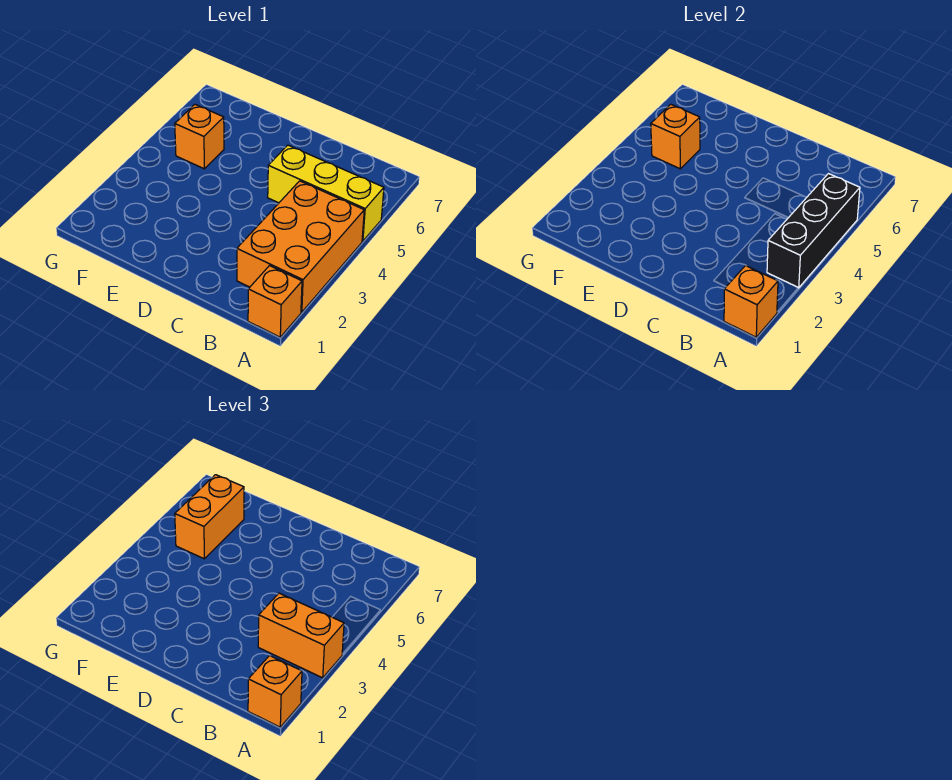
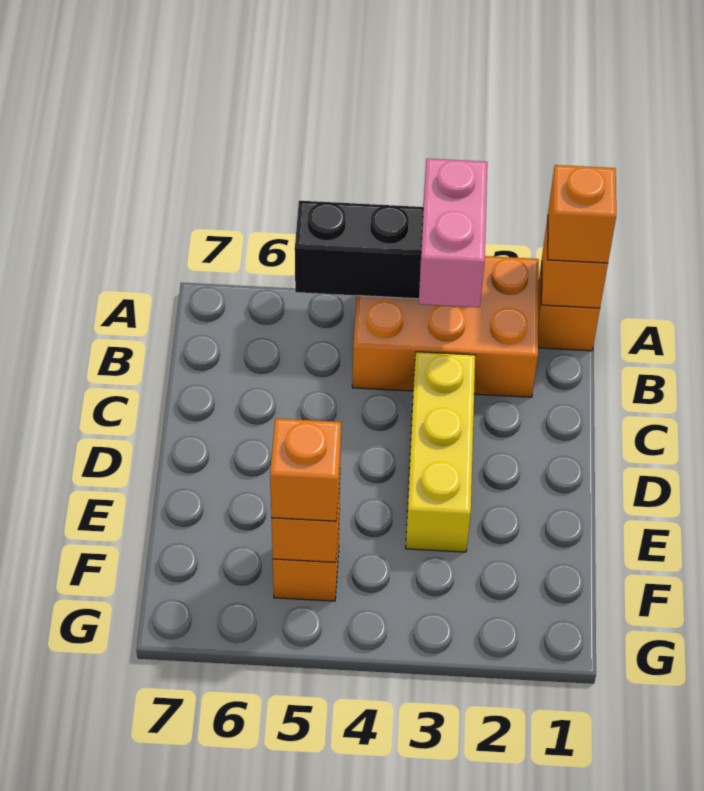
orange 1x2 brick [258,593,344,678] -> pink 1x2 brick [419,159,487,307]
yellow 1x3 brick [268,145,384,241] -> yellow 1x3 brick moved to [406,352,475,552]
orange 1x2 brick [175,475,244,559] -> orange 1x1 brick [270,418,341,521]

